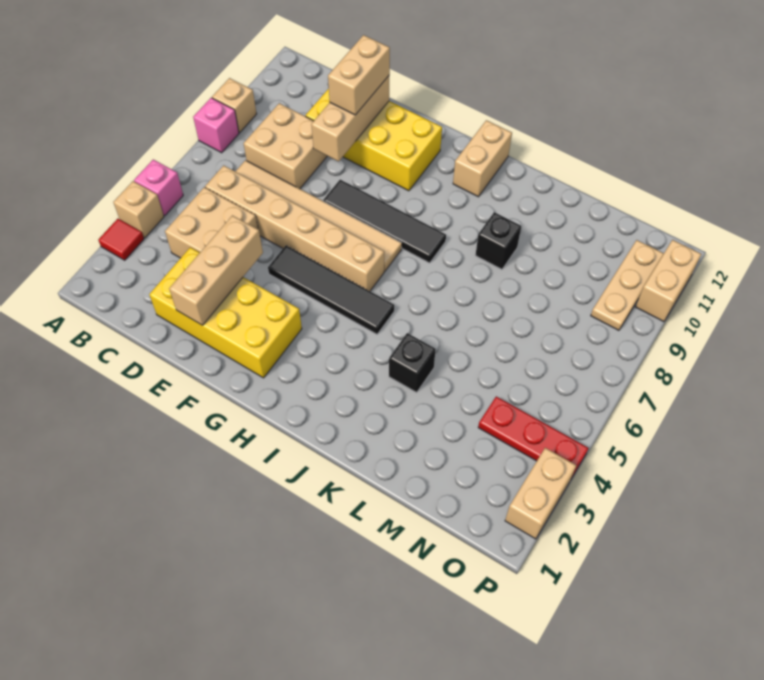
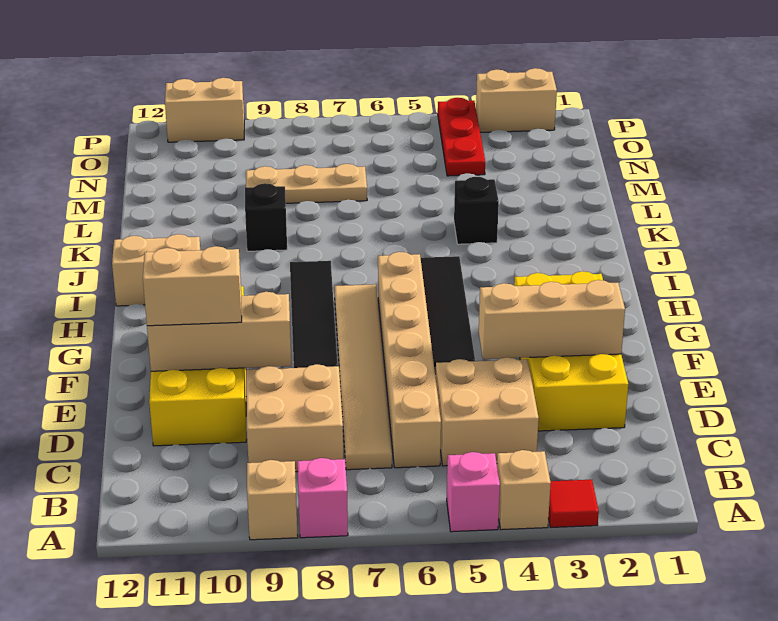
tan 1x3 plate [591,240,664,330] -> tan 1x3 plate moved to [246,164,367,203]

